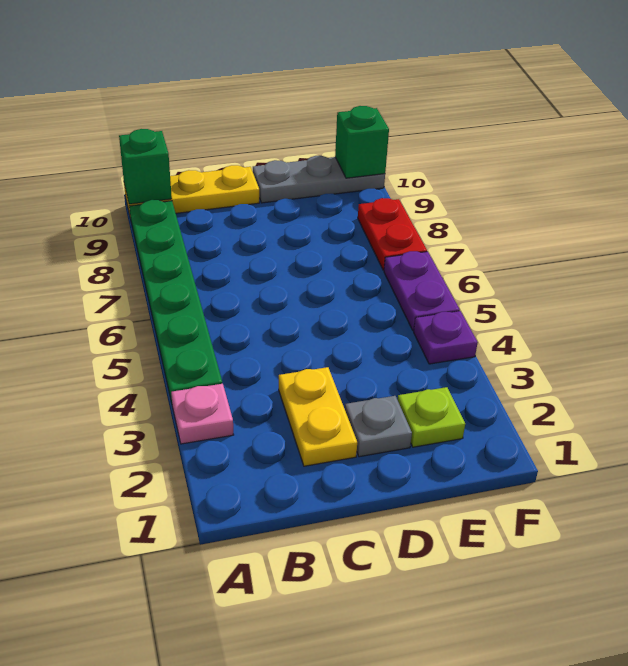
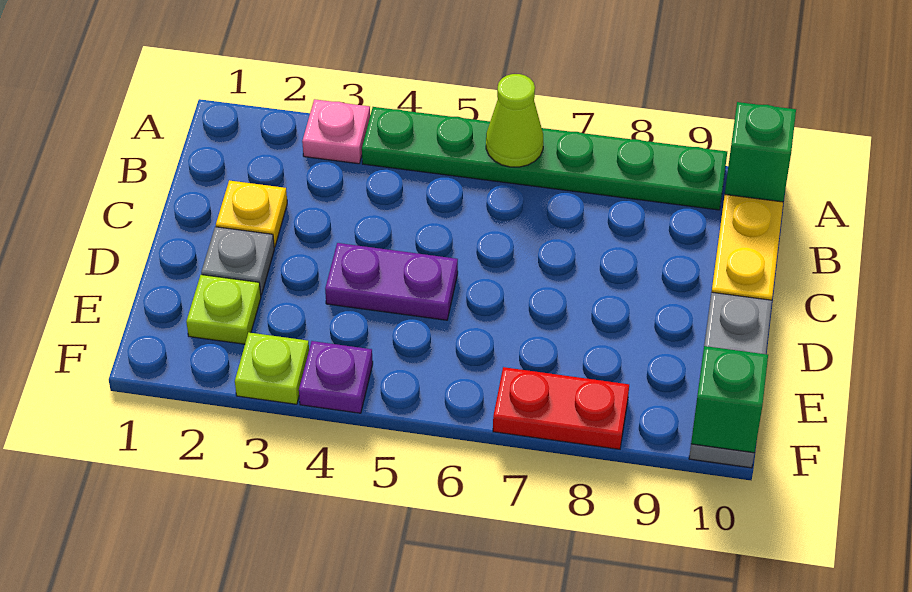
none -> lime 1x1 cone [486,74,543,167]
yellow 1x2 plate [279,367,357,466] -> yellow 1x1 plate [216,180,287,247]
none -> lime 1x1 plate [235,333,309,404]
purple 1x2 plate [384,251,460,331] -> purple 1x2 plate moved to [325,243,458,320]

